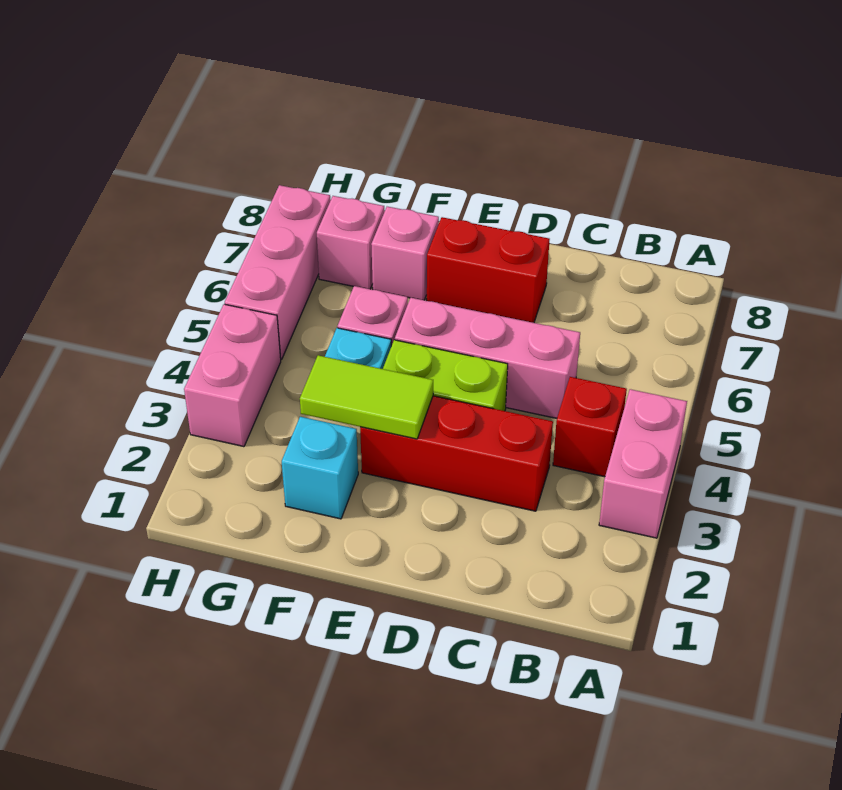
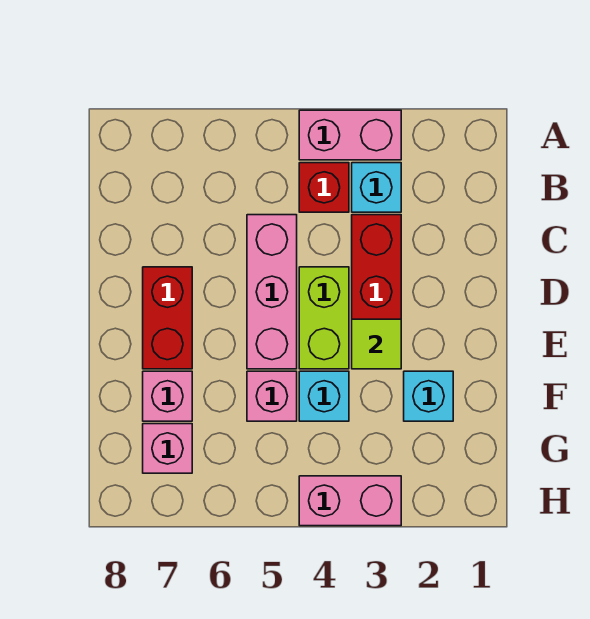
none -> cyan 1x1 brick [352,163,401,212]
lime 1x2 tile [300,355,433,439] -> lime 1x1 tile [352,319,401,369]
pink 1x3 brick [225,185,330,360] -> none

